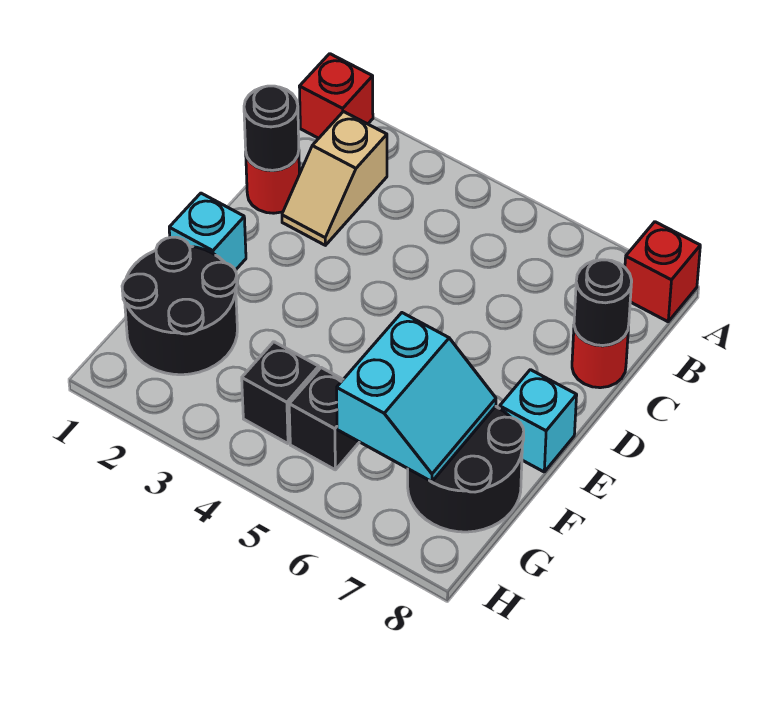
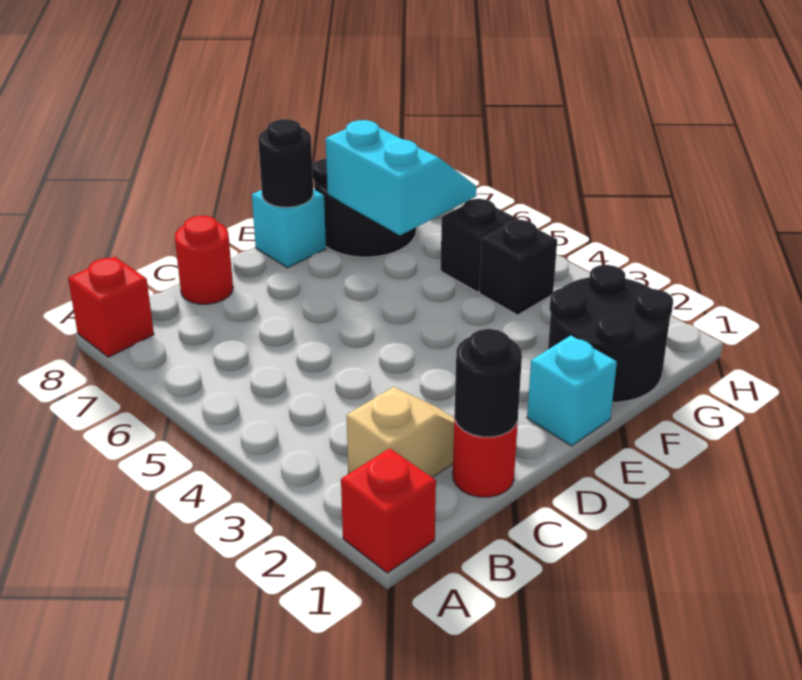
black 1x1 round brick [574,260,632,346] -> black 1x1 round brick moved to [258,119,313,207]
cyan 2x2 slope [337,313,496,482] -> cyan 2x2 slope turned to [326,120,477,235]

